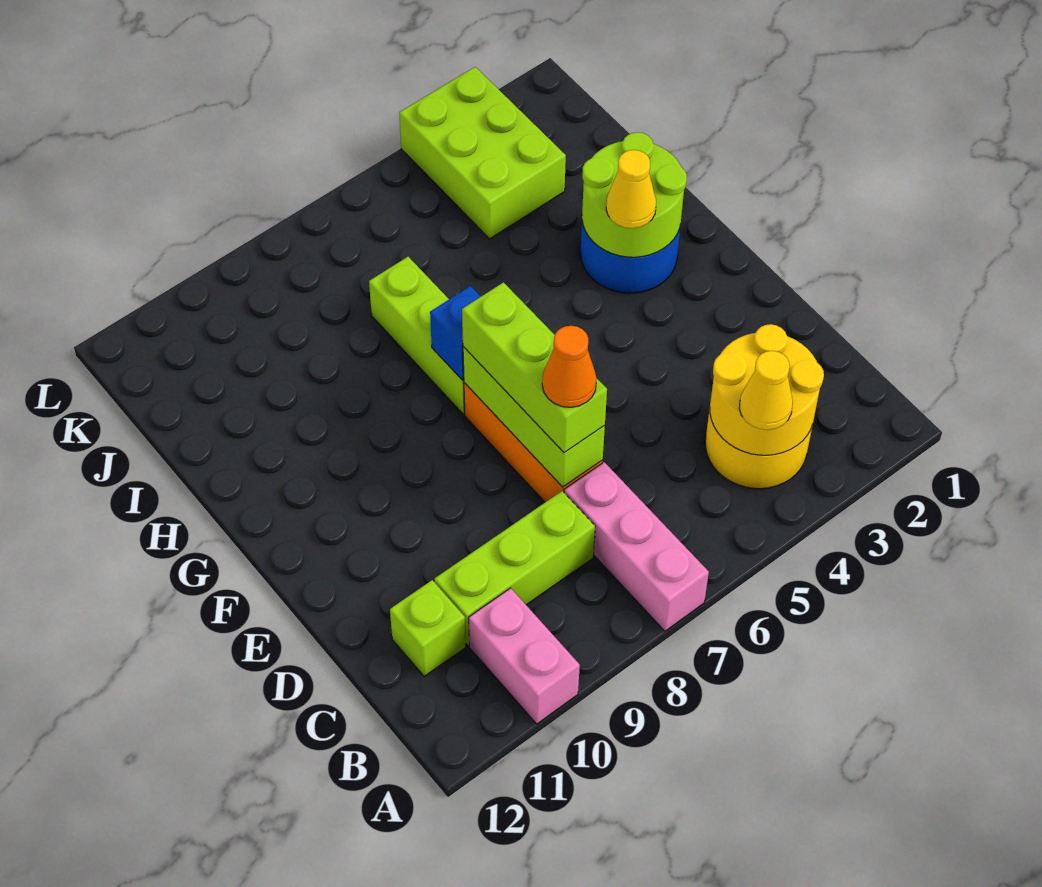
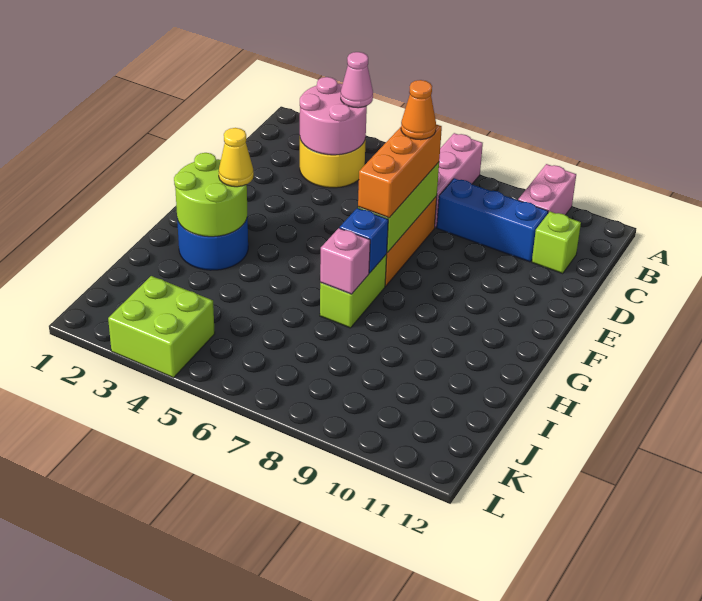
yellow 2x2 round brick [710,324,824,455] -> pink 2x2 round brick [300,77,367,155]
yellow 1x1 cone [739,351,793,430] -> pink 1x1 cone [341,52,373,108]
lime 1x3 brick [434,491,595,646] -> blue 1x3 brick [437,178,548,262]
lime 1x3 brick [462,282,607,453] -> orange 1x3 brick [358,124,442,218]
lime 1x3 brick [369,257,465,414] -> lime 1x2 brick [320,254,387,328]
none -> pink 1x1 brick [320,228,370,294]
lime 2x3 brick [399,67,566,239] -> lime 2x2 brick [108,276,215,378]

